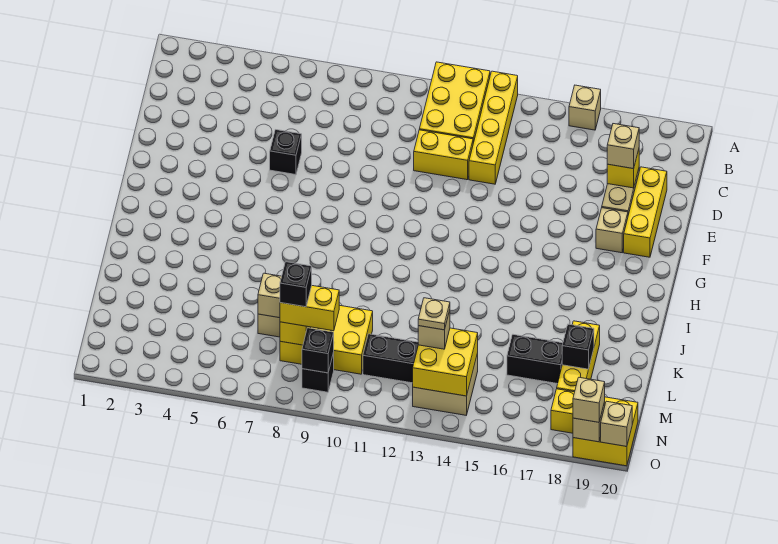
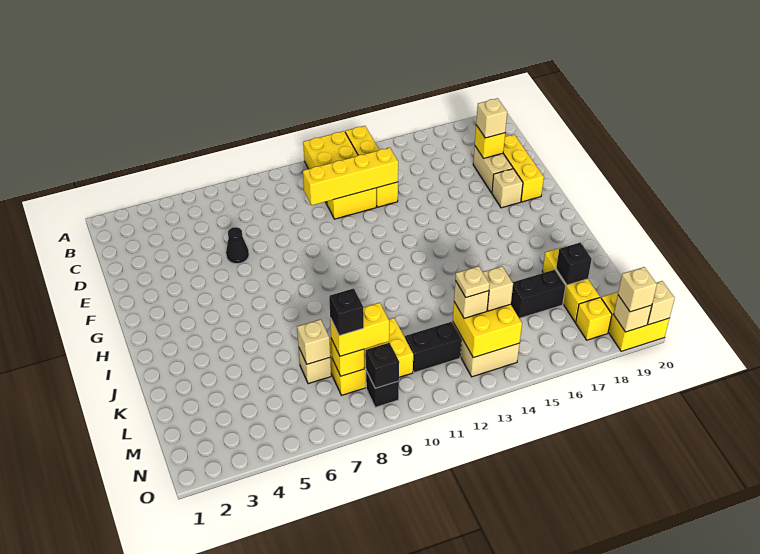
tan 1x1 brick [569,85,601,130] -> tan 1x1 brick moved to [483,266,513,311]
none -> yellow 1x4 brick [303,148,398,205]
black 1x1 brick [270,130,302,175] -> black 1x1 cone [226,227,249,264]

